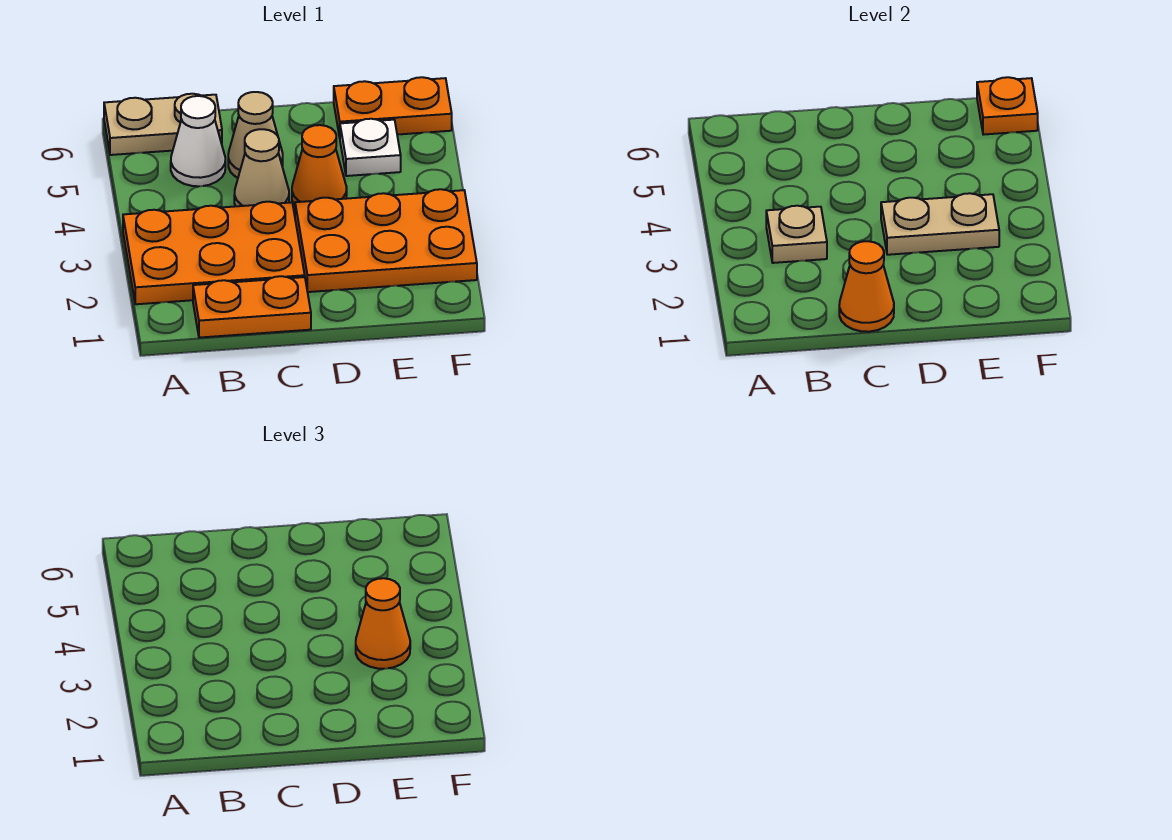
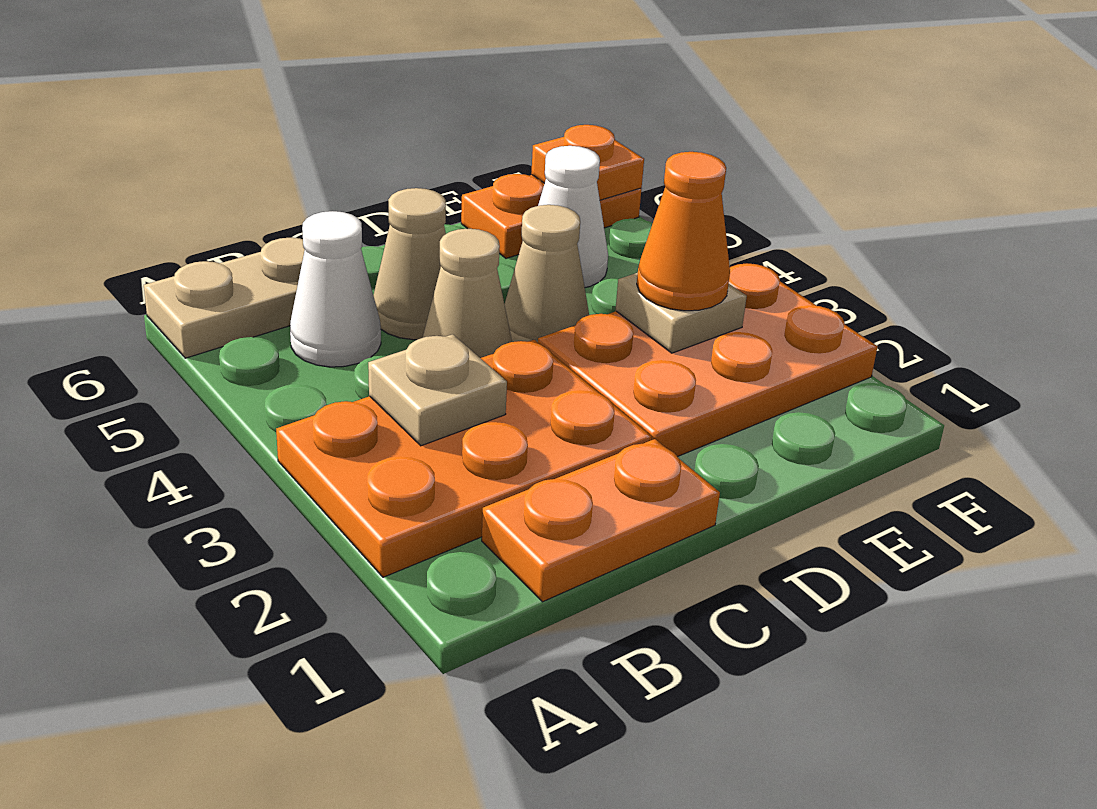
orange 1x1 cone [839,241,894,332] -> none
tan 1x2 plate [881,193,999,255] -> tan 1x1 plate [615,273,747,353]
orange 1x1 cone [292,125,347,205] -> tan 1x1 cone [505,205,589,342]
white 1x1 plate [340,119,401,176] -> white 1x1 cone [538,146,608,288]

